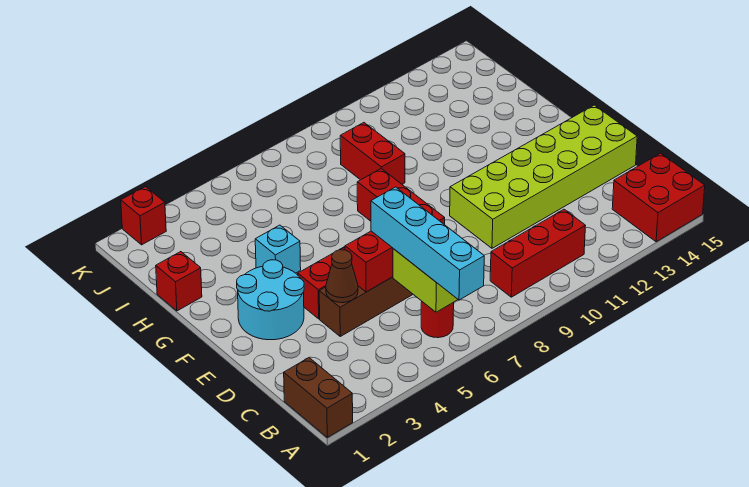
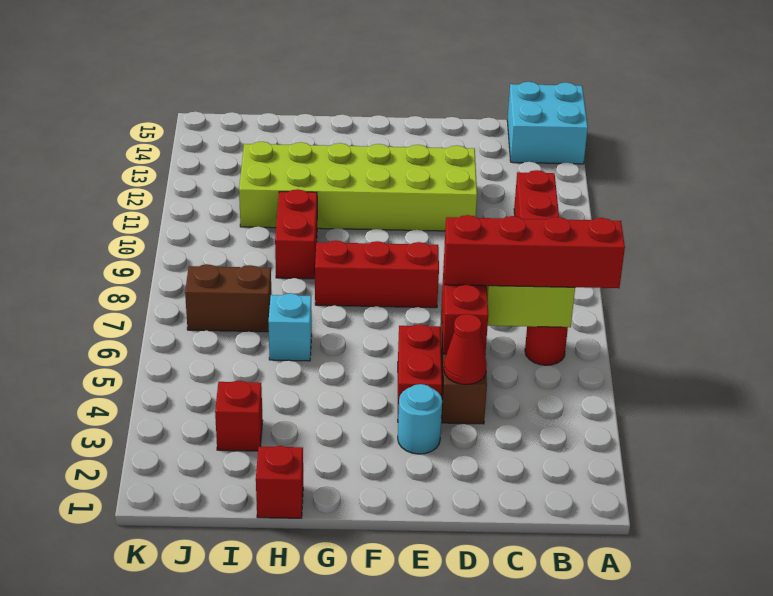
brown 1x2 brick [284,358,353,437] -> brown 1x2 brick moved to [185,264,271,332]
cyan 1x4 brick [371,187,484,300] -> red 1x4 brick [444,215,625,288]
red 2x2 brick [612,153,705,242] -> cyan 2x2 brick [507,82,588,164]
brown 1x1 cone [326,250,358,303] -> red 1x1 cone [444,314,487,385]
lime 2x6 brick [450,105,637,248] -> lime 2x6 brick turned to [239,142,477,231]
cyan 2x2 round brick [237,260,304,340] -> cyan 1x1 round brick [398,384,442,454]
cyan 1x1 brick [255,225,301,273] -> cyan 1x1 brick moved to [268,293,312,361]
red 1x2 brick [340,123,405,184] -> red 1x2 brick turned to [275,189,317,279]
red 1x1 brick [121,187,166,245] -> red 1x1 brick moved to [215,381,263,451]

